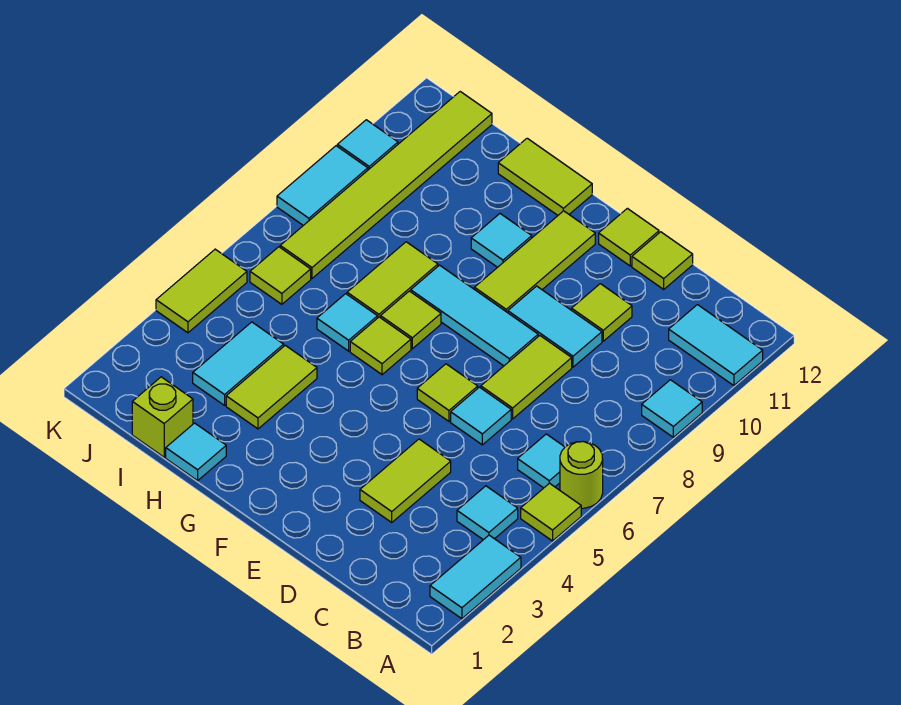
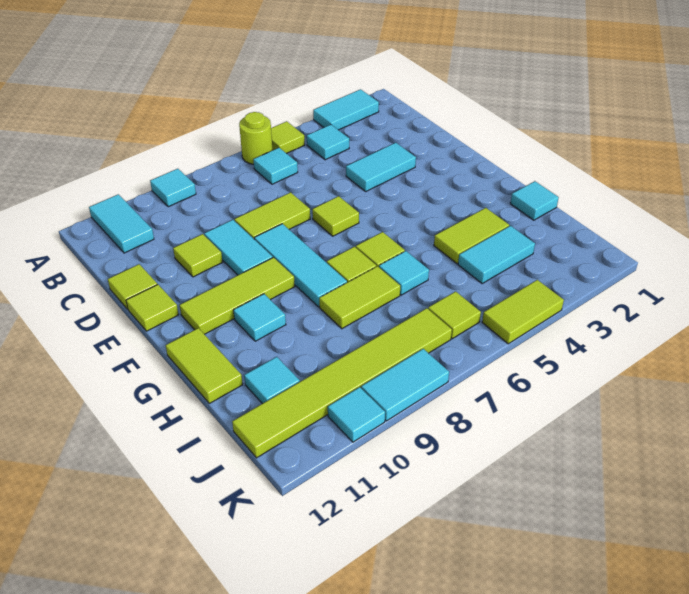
lime 1x2 tile [360,439,451,522] -> cyan 1x2 tile [346,143,416,191]
cyan 1x1 tile [451,387,511,445] -> cyan 1x1 tile moved to [244,357,300,404]
lime 1x1 brick [132,377,193,457] -> none

